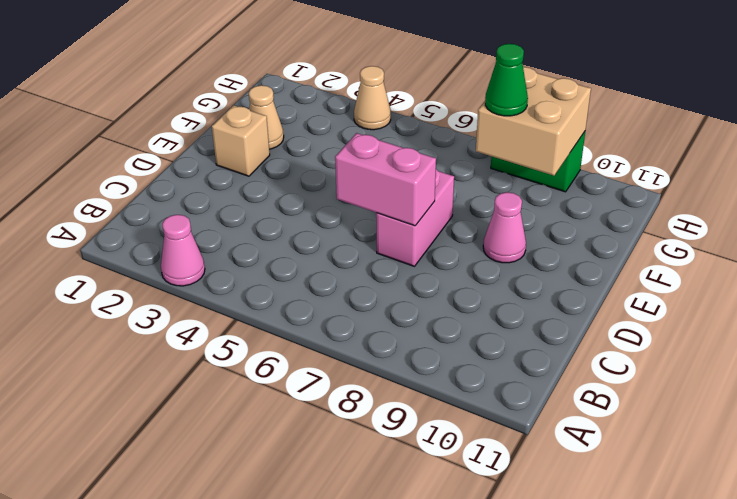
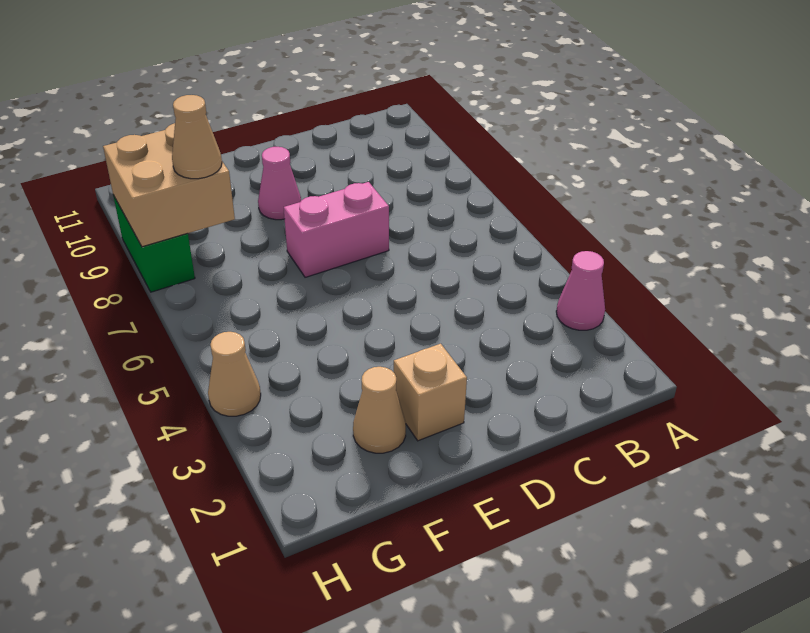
pink 1x2 brick [335,133,436,226] -> none
green 1x1 cone [485,44,528,116] -> tan 1x1 cone [172,95,222,179]

